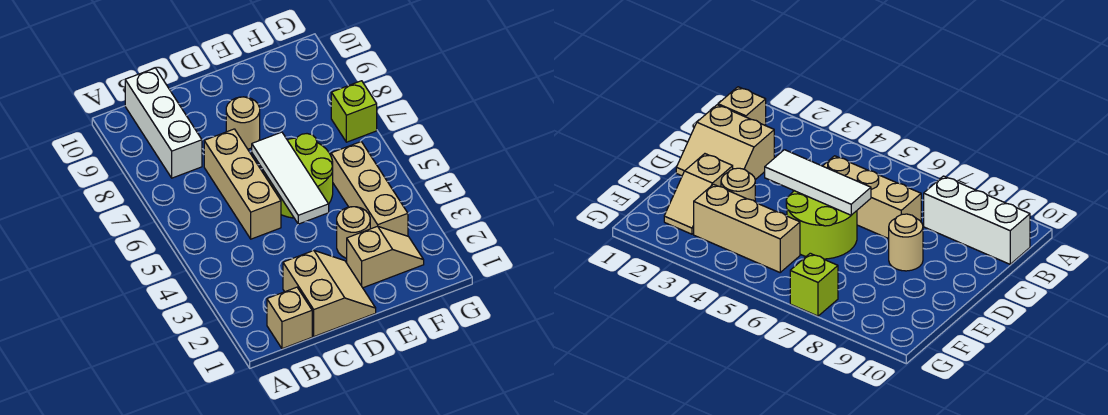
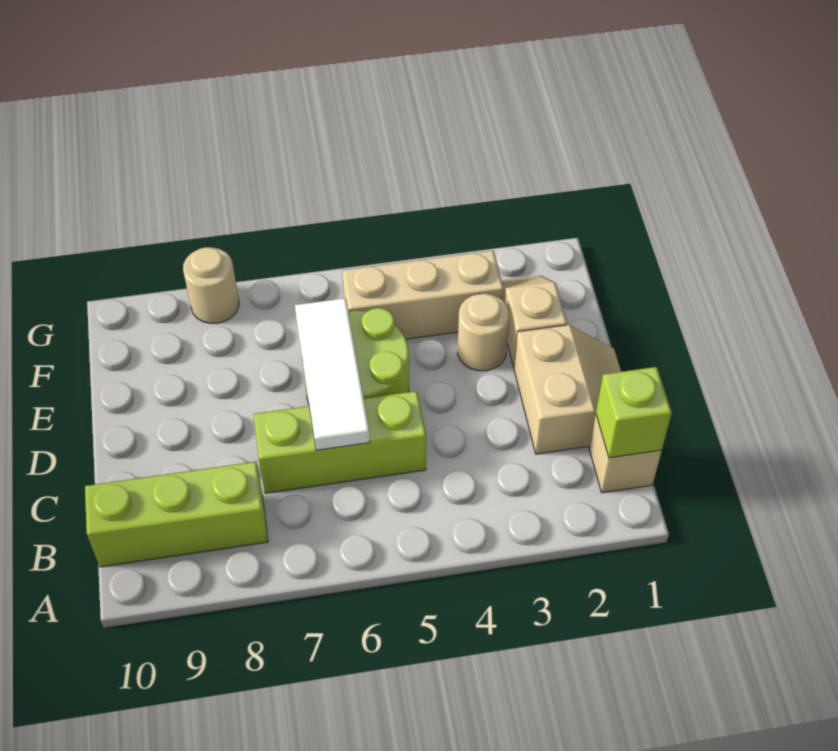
white 1x3 brick [125,68,202,178] -> lime 1x3 brick [85,462,268,567]
tan 2x2 slope [283,251,376,337] -> tan 2x2 slope turned to [514,325,621,454]
tan 1x3 brick [204,129,281,239] -> lime 1x3 brick [254,391,426,493]
white 1x3 tile [252,132,329,224] -> white 1x3 tile turned to [295,298,370,450]
tan 1x1 round brick [226,97,260,149] -> tan 1x1 round brick moved to [183,247,239,323]
lime 1x1 brick [331,81,377,142] -> lime 1x1 brick moved to [596,367,672,458]

